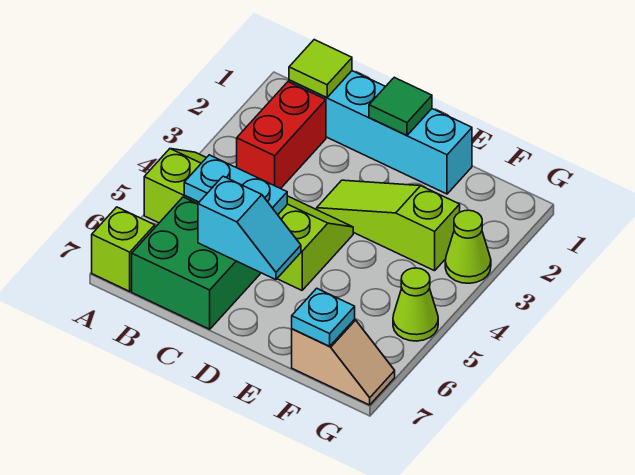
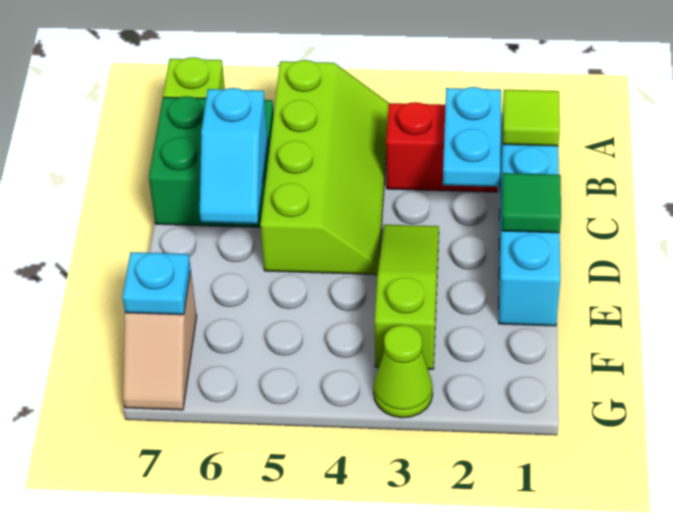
cyan 1x2 plate [184,155,287,215] -> cyan 1x2 plate moved to [443,87,501,187]
lime 1x1 cone [393,268,438,341] -> none

